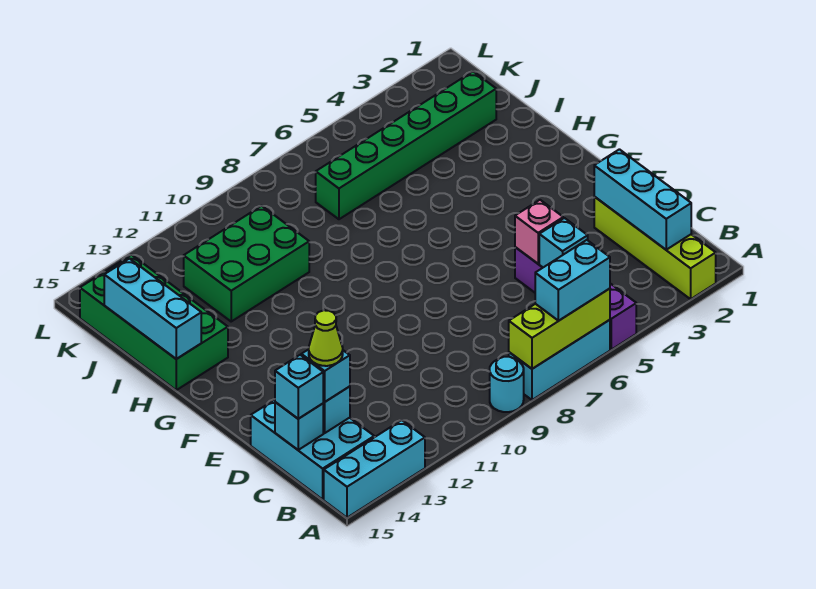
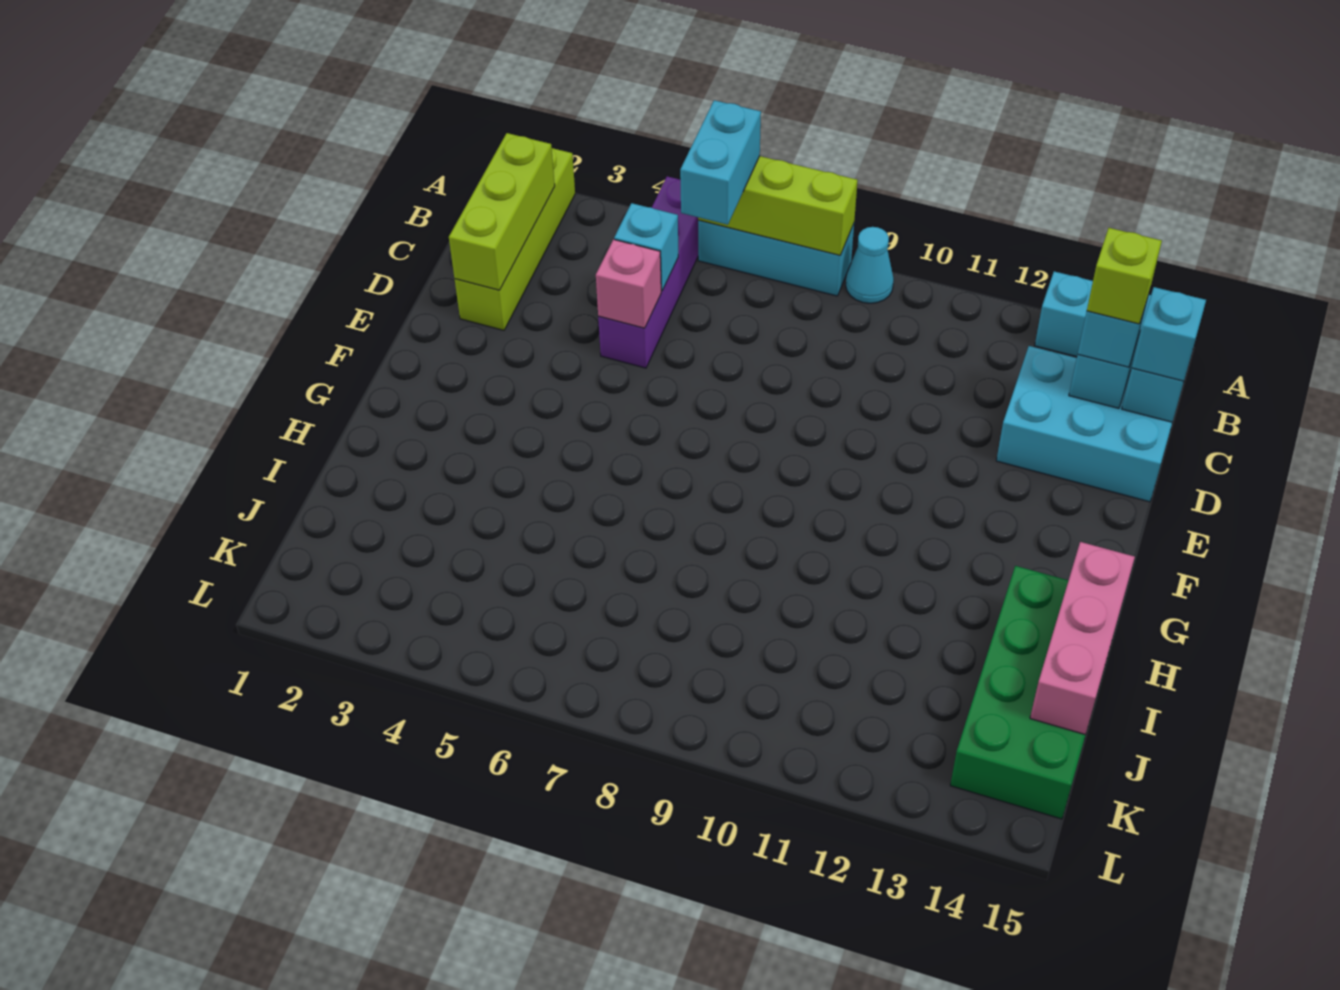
cyan 1x2 brick [535,240,610,321] -> cyan 1x2 brick turned to [680,100,761,225]
cyan 1x1 round brick [490,357,524,412] -> cyan 1x1 cone [846,227,894,303]
cyan 1x3 brick [594,149,691,250] -> lime 1x3 brick [449,133,555,290]
cyan 2x3 brick [251,400,374,499] -> cyan 2x3 brick turned to [996,346,1172,502]
lime 1x1 cone [309,310,343,366] -> lime 1x1 brick [1087,228,1162,324]
cyan 1x3 brick [104,259,201,359] -> pink 1x3 brick [1030,542,1135,735]
green 2x3 brick [184,206,309,321] -> none
green 1x6 brick [316,71,496,219] -> none

